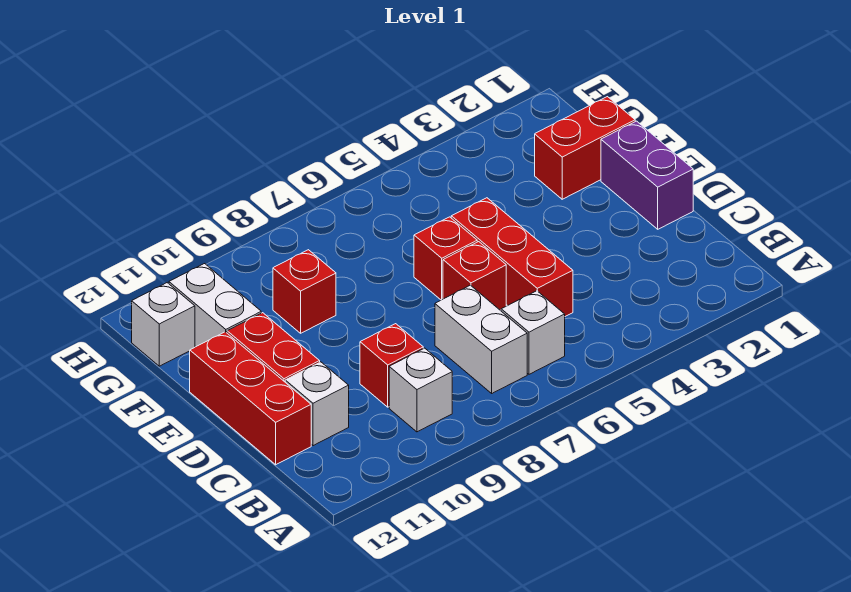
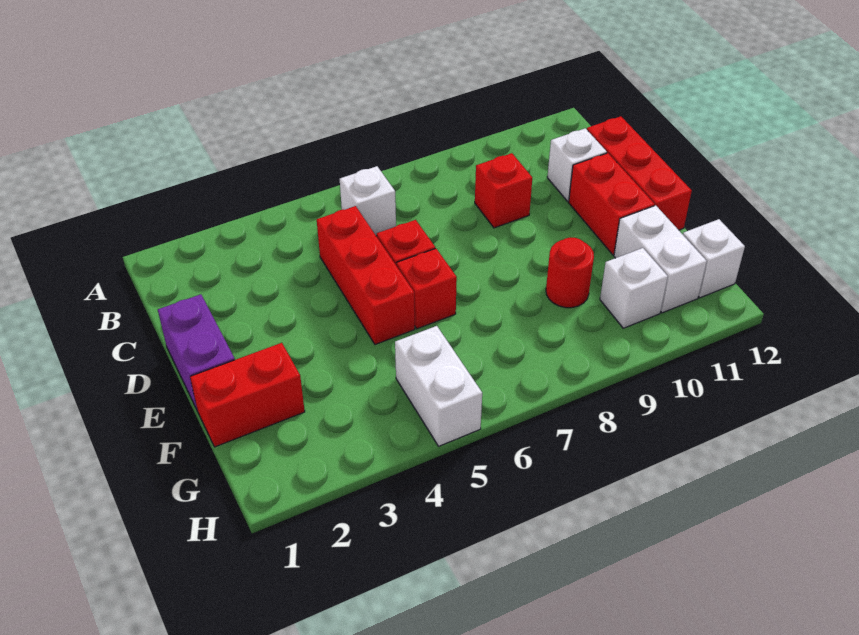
white 1x2 brick [435,285,527,393] -> white 1x2 brick moved to [395,326,482,446]
white 1x1 brick [389,348,452,432] -> white 1x1 brick moved to [600,248,668,328]
red 1x1 brick [273,250,336,333] -> red 1x1 round brick [546,238,594,308]

